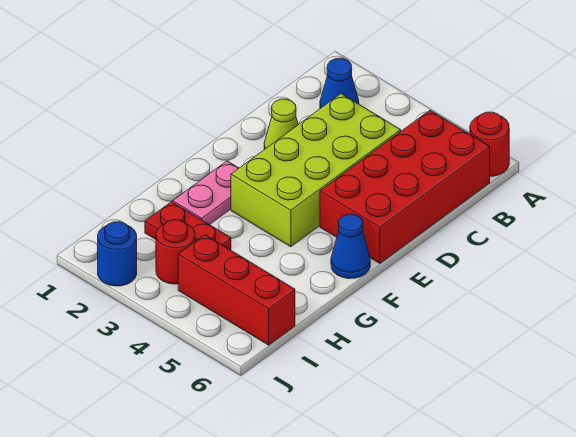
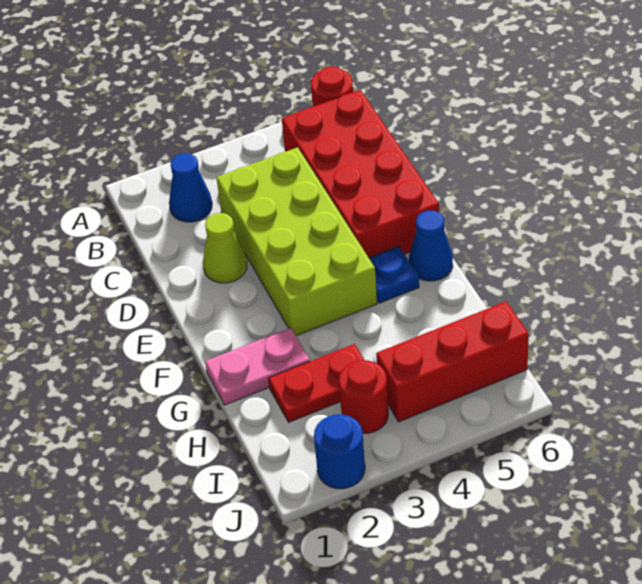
pink 1x2 plate [173,161,239,225] -> pink 1x2 plate turned to [205,328,310,405]
none -> blue 1x1 plate [369,246,419,303]

